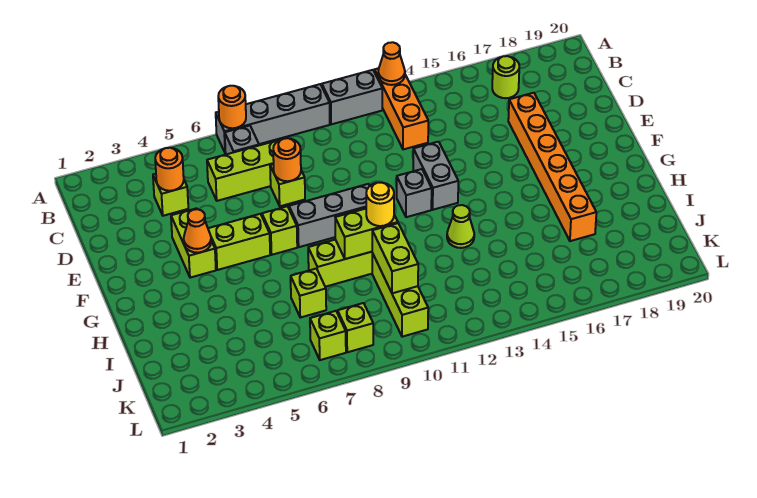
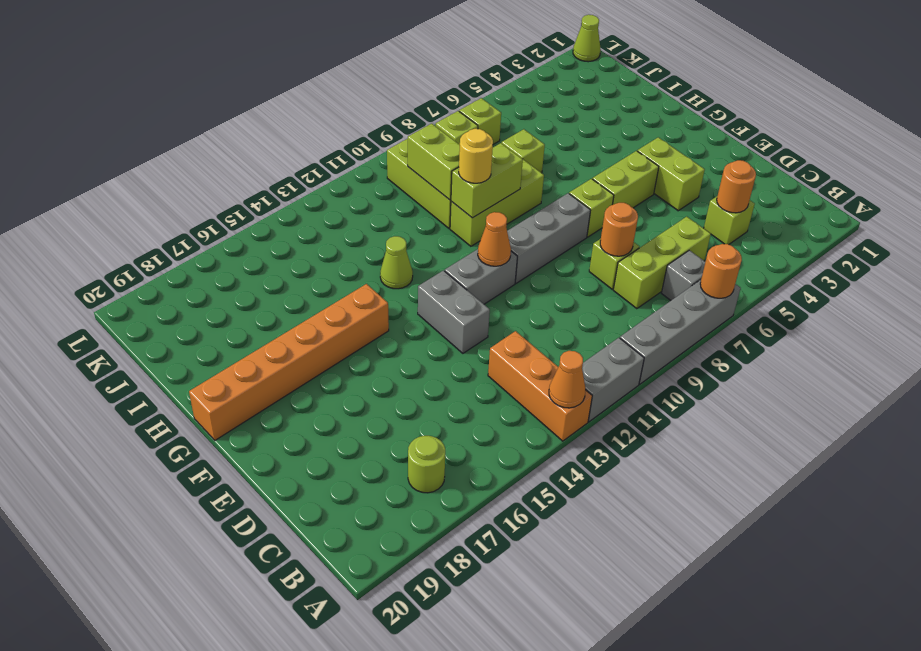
orange 1x6 brick [508,93,596,241] -> orange 1x6 brick turned to [189,284,389,440]
orange 1x1 cone [184,209,211,253] -> orange 1x1 cone moved to [478,212,511,266]
grey 1x1 brick [397,169,432,217] -> grey 1x2 brick [445,249,517,304]
none -> lime 1x1 cone [573,15,601,62]

